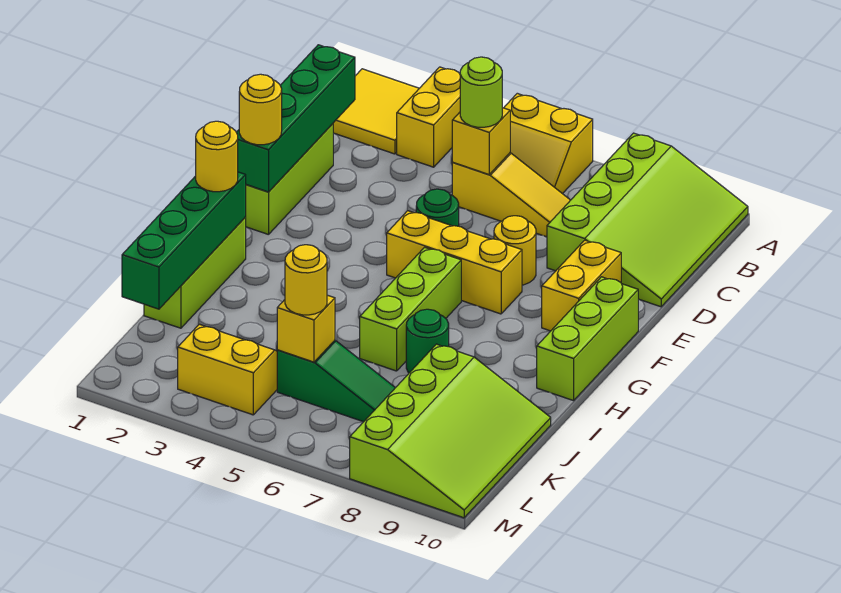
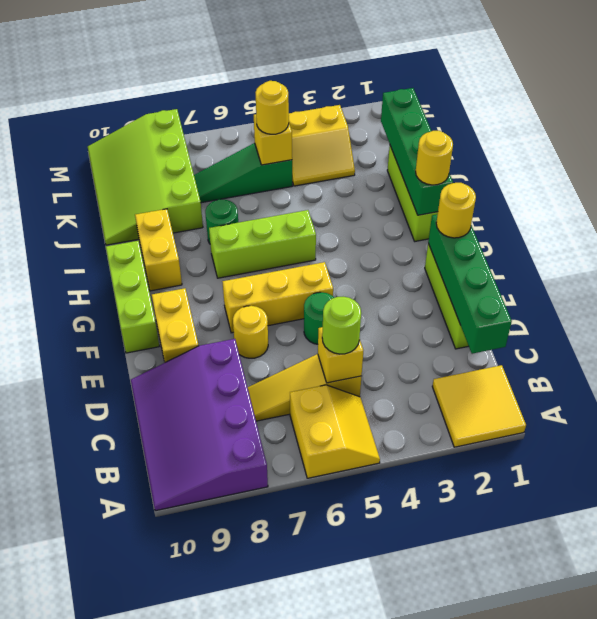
yellow 1x2 brick [397,67,460,167] -> yellow 1x2 brick moved to [135,209,182,291]
yellow 2x2 slope [504,93,593,194] -> yellow 2x2 slope turned to [290,385,380,478]
lime 3x4 slope [547,133,748,307] -> purple 3x4 slope [131,339,268,511]
lime 1x3 brick [360,247,461,371] -> lime 1x3 brick turned to [209,210,316,278]

